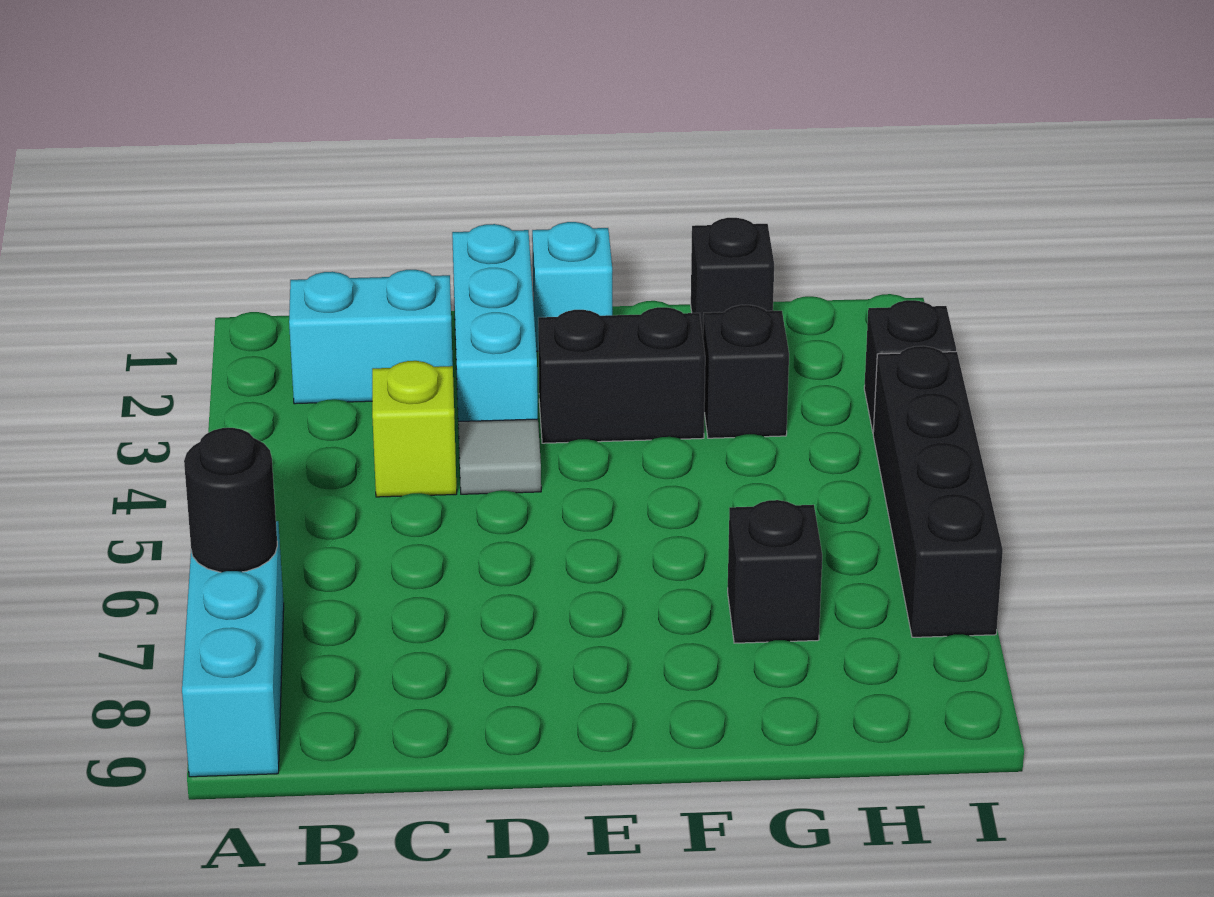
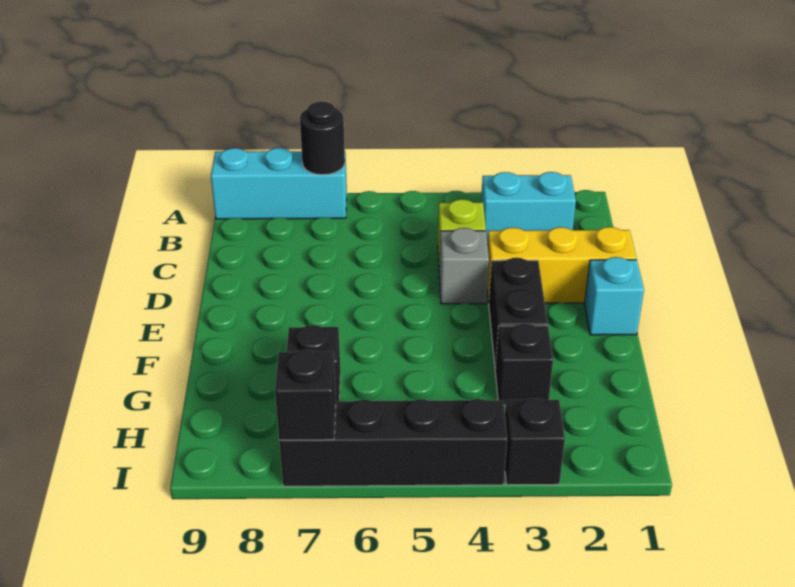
cyan 1x2 brick [289,270,453,404] -> cyan 1x2 brick turned to [481,172,576,244]
cyan 1x3 brick [452,224,538,428] -> yellow 1x3 brick [487,227,636,303]
grey 1x1 tile [458,419,541,494] -> grey 1x1 brick [439,228,489,304]
black 1x1 brick [691,218,774,335] -> black 1x1 brick moved to [275,350,336,440]

